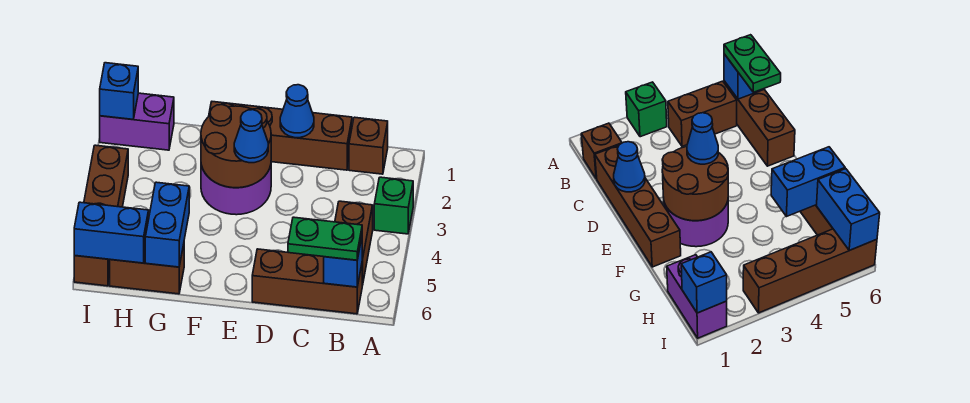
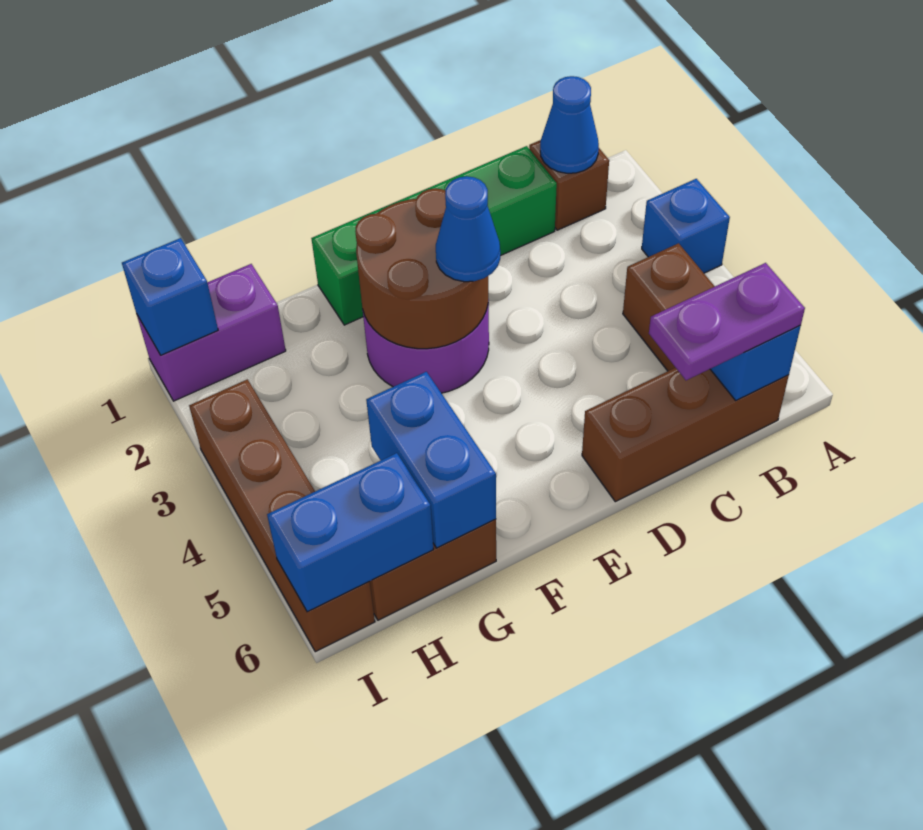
green 1x1 brick [374,177,413,234] -> blue 1x1 brick [642,179,730,273]
green 1x2 plate [288,217,362,260] -> purple 1x2 plate [649,263,805,380]
brown 1x4 brick [209,102,352,170] -> green 1x4 brick [311,146,557,325]
blue 1x1 cone [280,85,314,138] -> blue 1x1 cone moved to [540,76,599,173]

